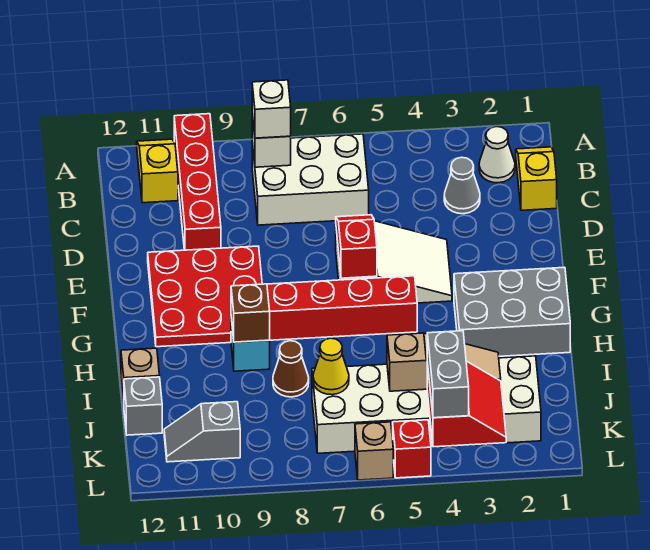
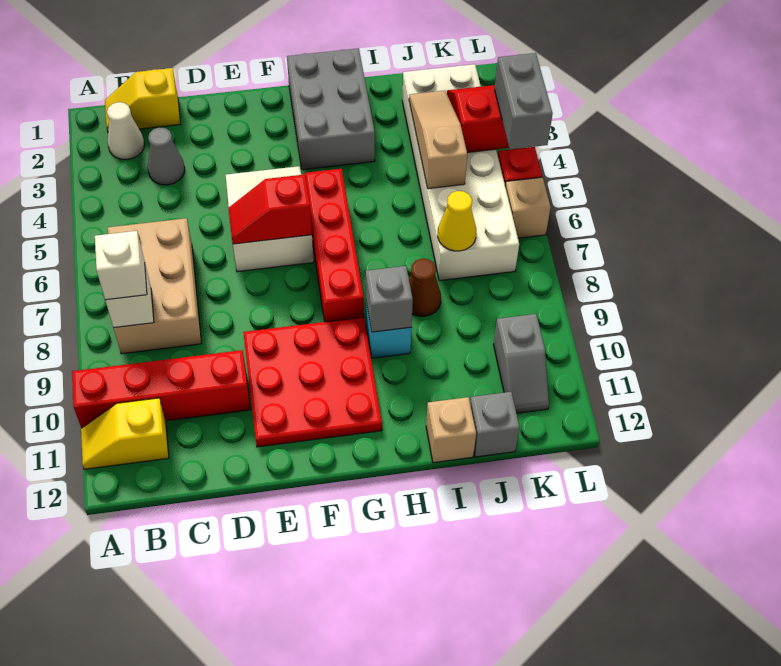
white 2x3 brick [252,134,369,225] -> tan 2x3 brick [108,218,201,354]
brown 1x1 brick [231,284,270,342] -> grey 1x1 brick [366,266,413,332]
grey 1x2 brick [427,331,469,418] -> grey 1x2 brick turned to [495,53,553,149]

